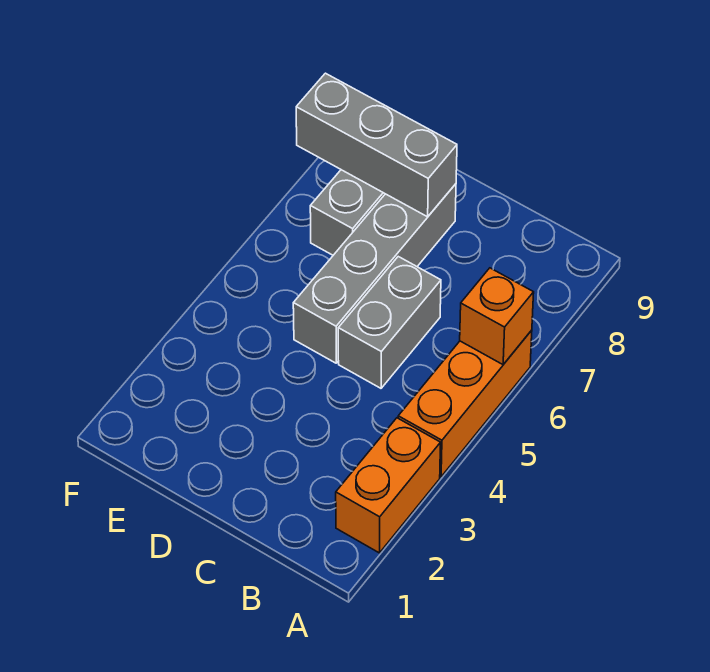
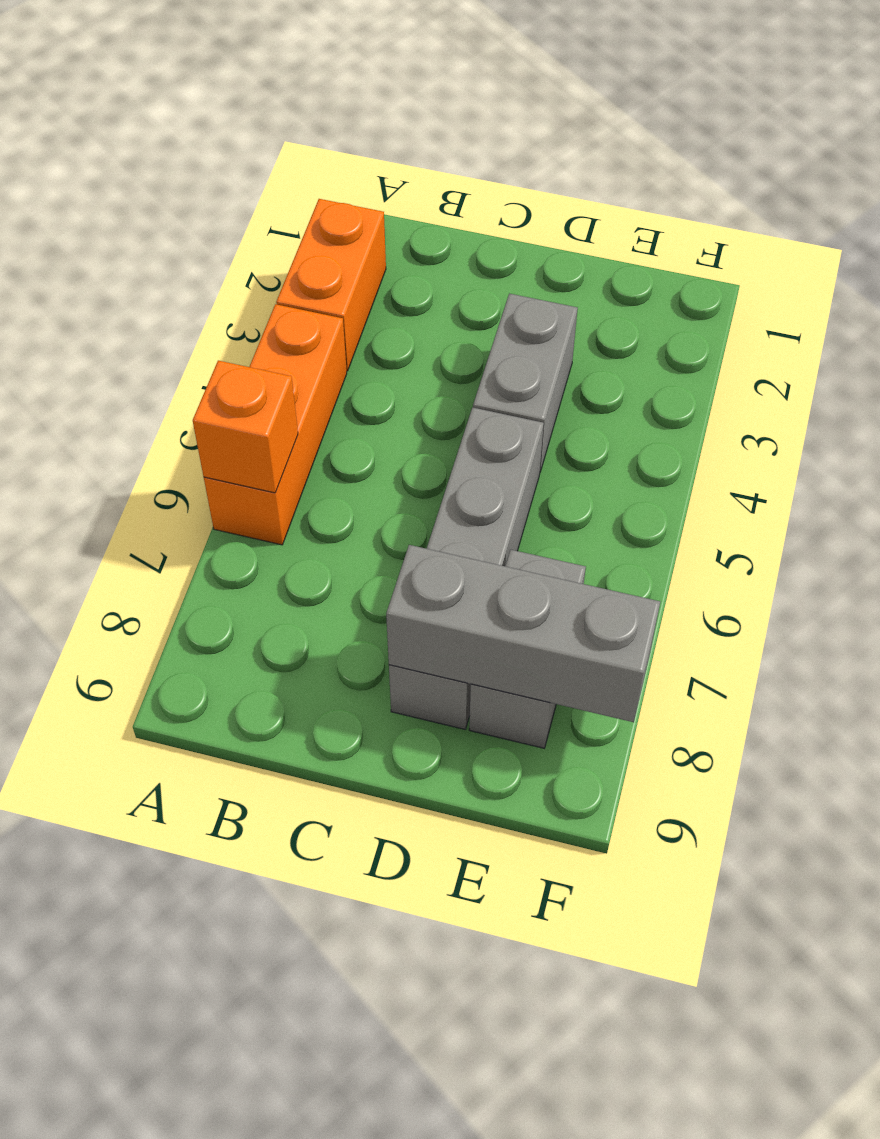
grey 1x2 brick [338,257,441,388] -> grey 1x2 brick moved to [473,294,578,472]

